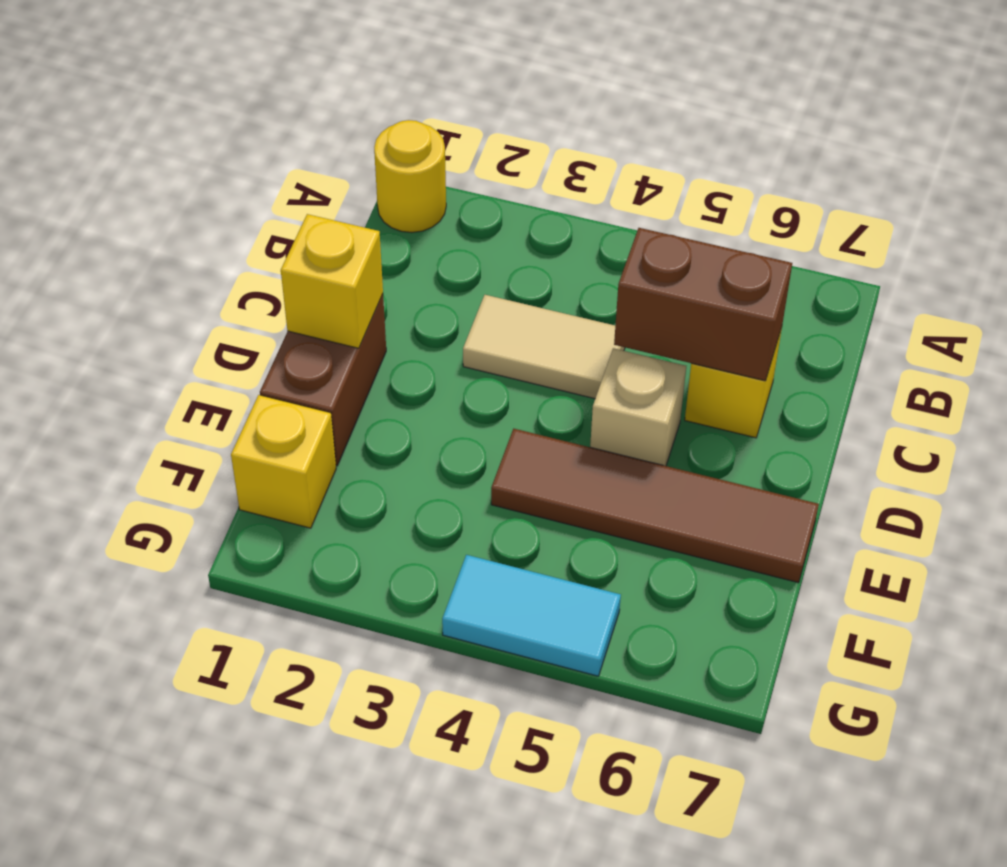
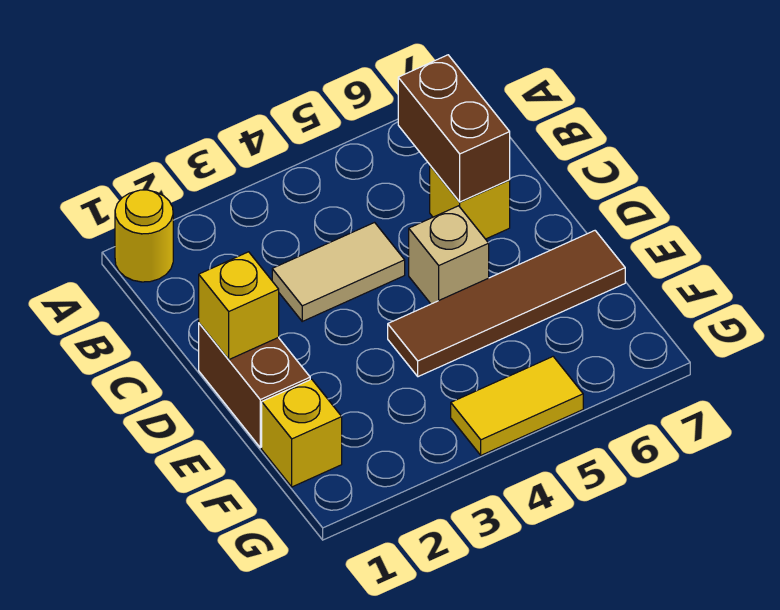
brown 1x2 brick [614,228,792,381] -> brown 1x2 brick turned to [398,55,510,202]
cyan 1x2 tile [442,555,621,676] -> yellow 1x2 tile [451,357,583,455]

